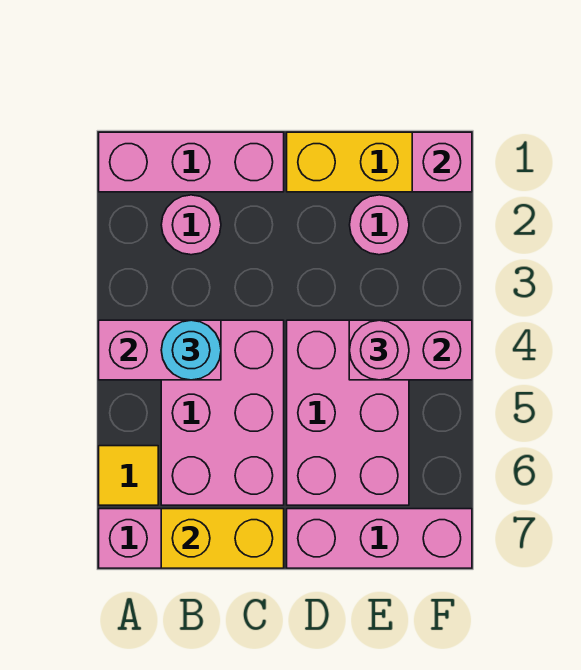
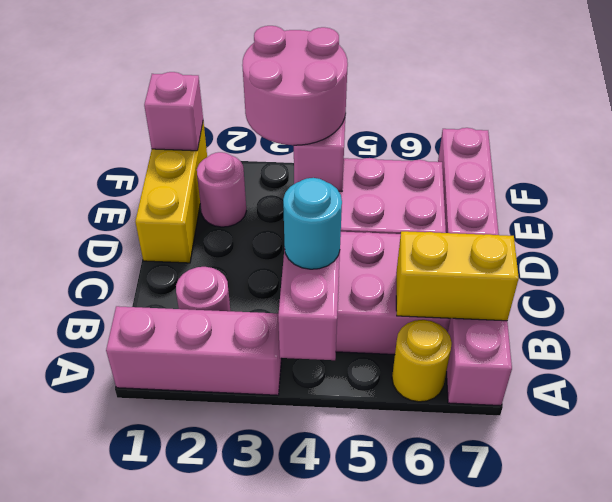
pink 1x3 brick [99,132,284,192] -> pink 1x3 brick turned to [106,306,282,395]
yellow 1x1 tile [99,446,158,505] -> yellow 1x1 round brick [392,320,452,402]
yellow 1x2 brick [161,509,284,568] -> yellow 1x2 brick turned to [396,231,519,321]
pink 1x1 round brick [349,320,409,380] -> pink 2x2 round brick [242,26,348,145]

